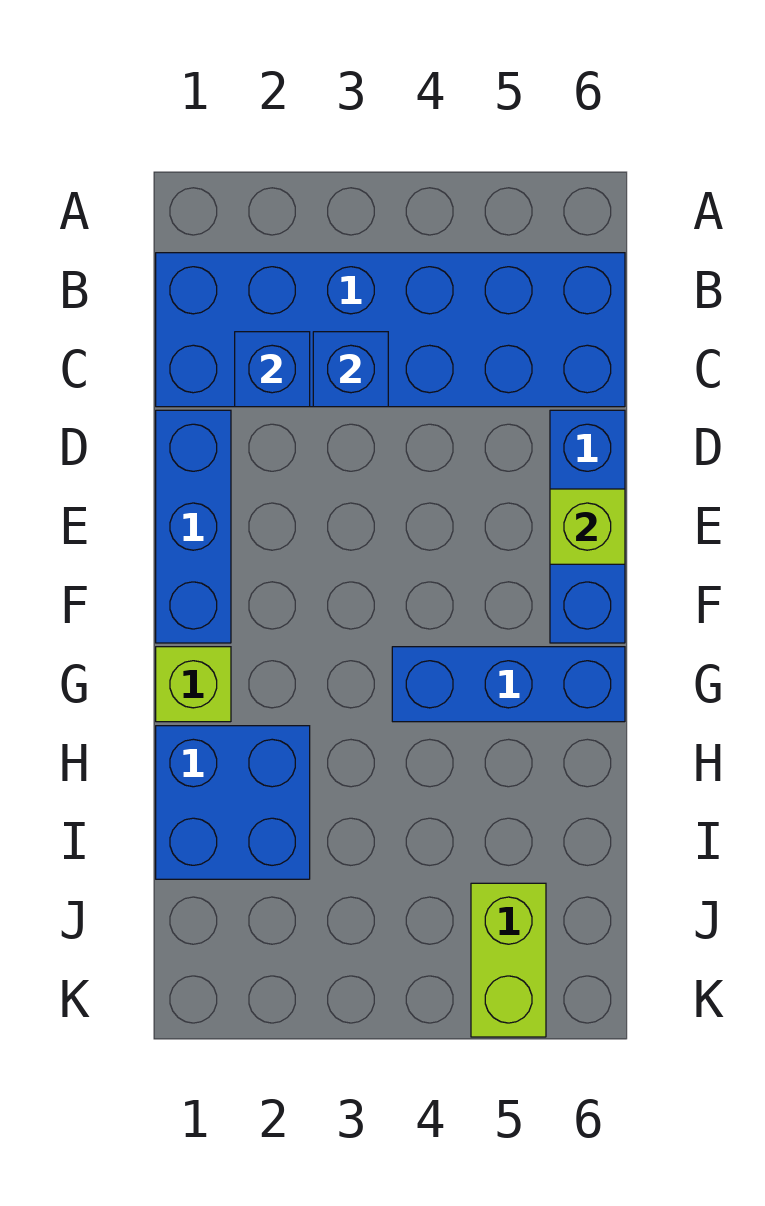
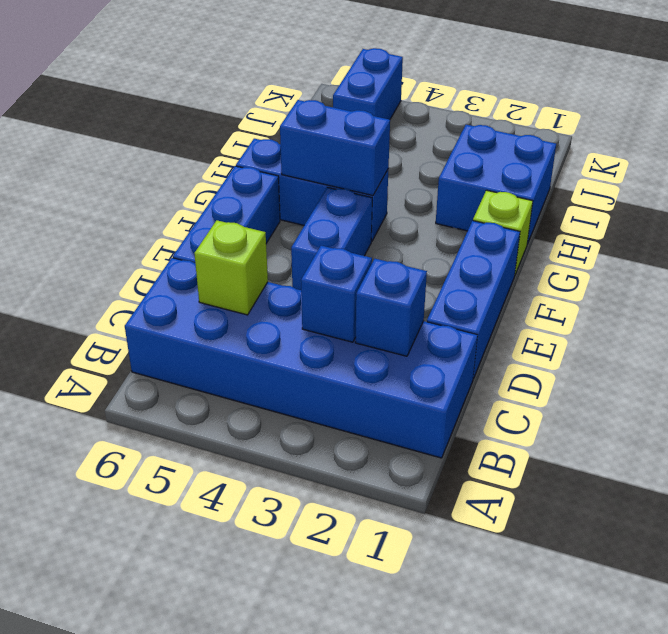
none -> blue 1x2 brick [291,187,372,290]
lime 1x1 brick [550,489,625,564] -> lime 1x1 brick moved to [194,220,268,315]
none -> blue 1x2 brick [280,100,390,195]
lime 1x2 brick [471,883,546,1037] -> blue 1x2 brick [333,48,403,120]

